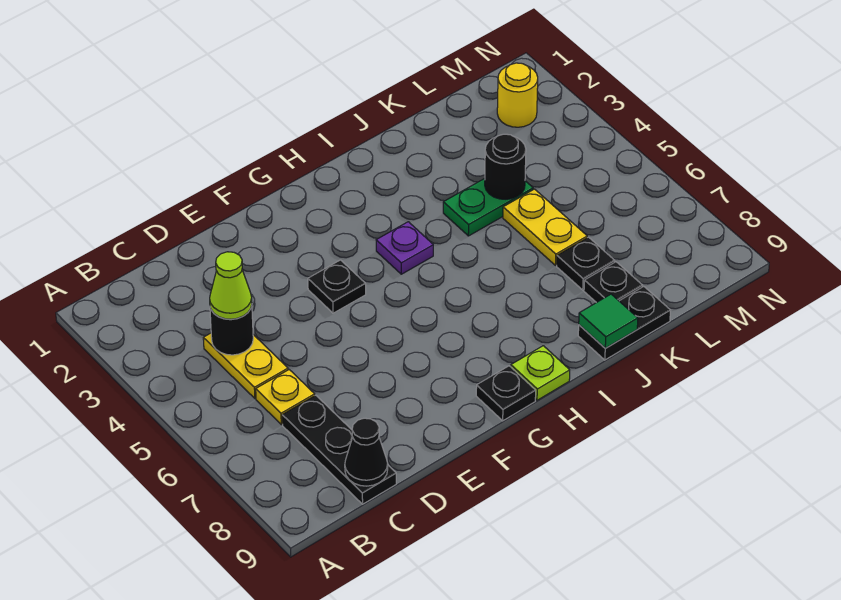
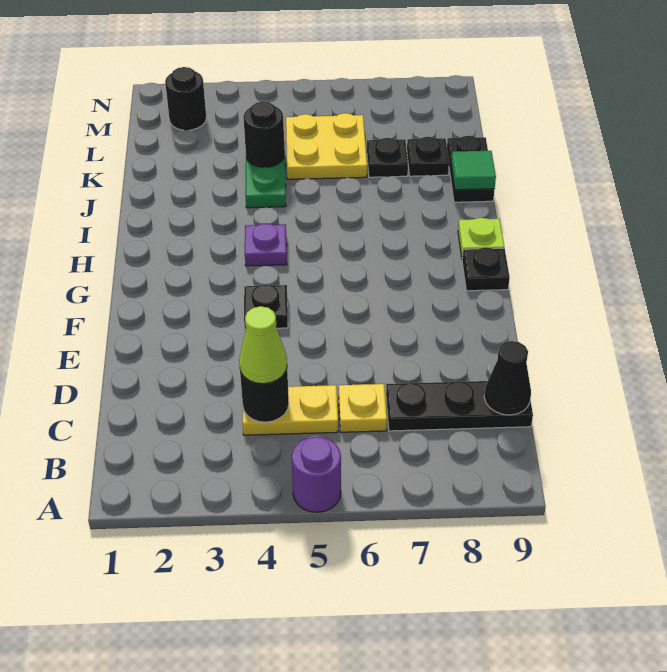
none -> purple 1x1 round brick [292,437,341,512]
yellow 1x2 plate [503,189,587,265] -> yellow 2x2 plate [286,113,367,179]
yellow 1x1 round brick [497,63,538,127] -> black 1x1 round brick [165,67,206,130]

